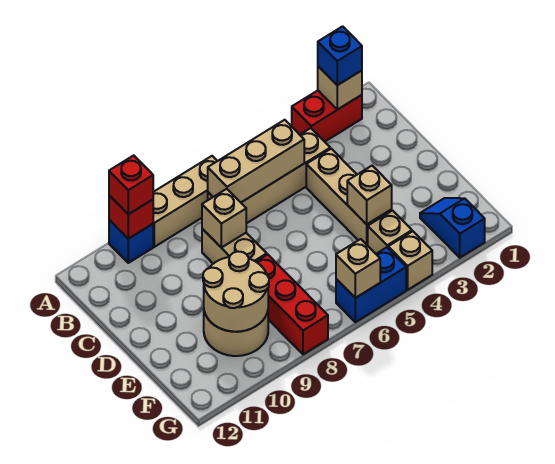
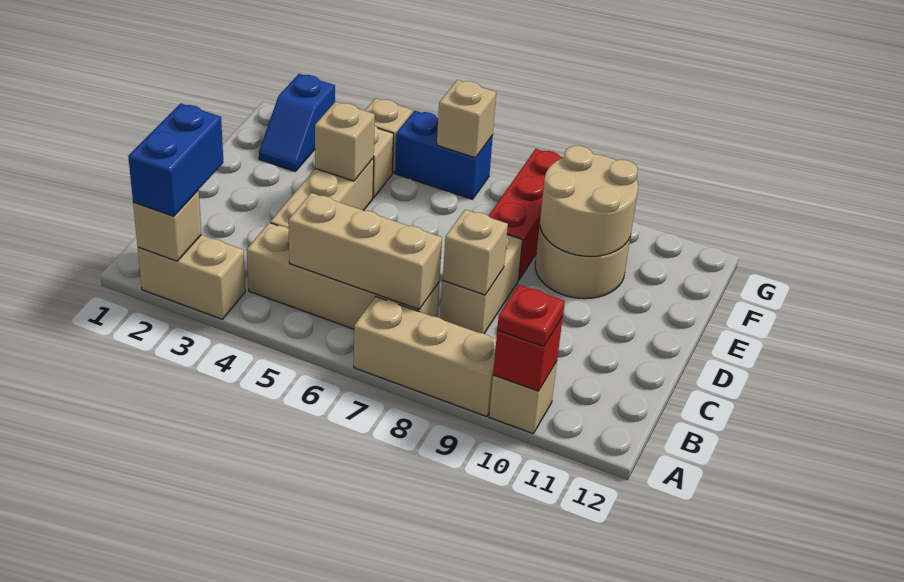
red 1x2 brick [292,91,362,142] -> tan 1x2 brick [138,235,245,319]
blue 1x1 brick [318,26,362,85] -> blue 1x2 brick [128,103,224,216]
blue 1x1 brick [109,220,153,263] -> tan 1x1 brick [489,361,557,434]
red 1x1 brick [109,155,153,214] -> red 1x1 plate [497,285,565,347]

